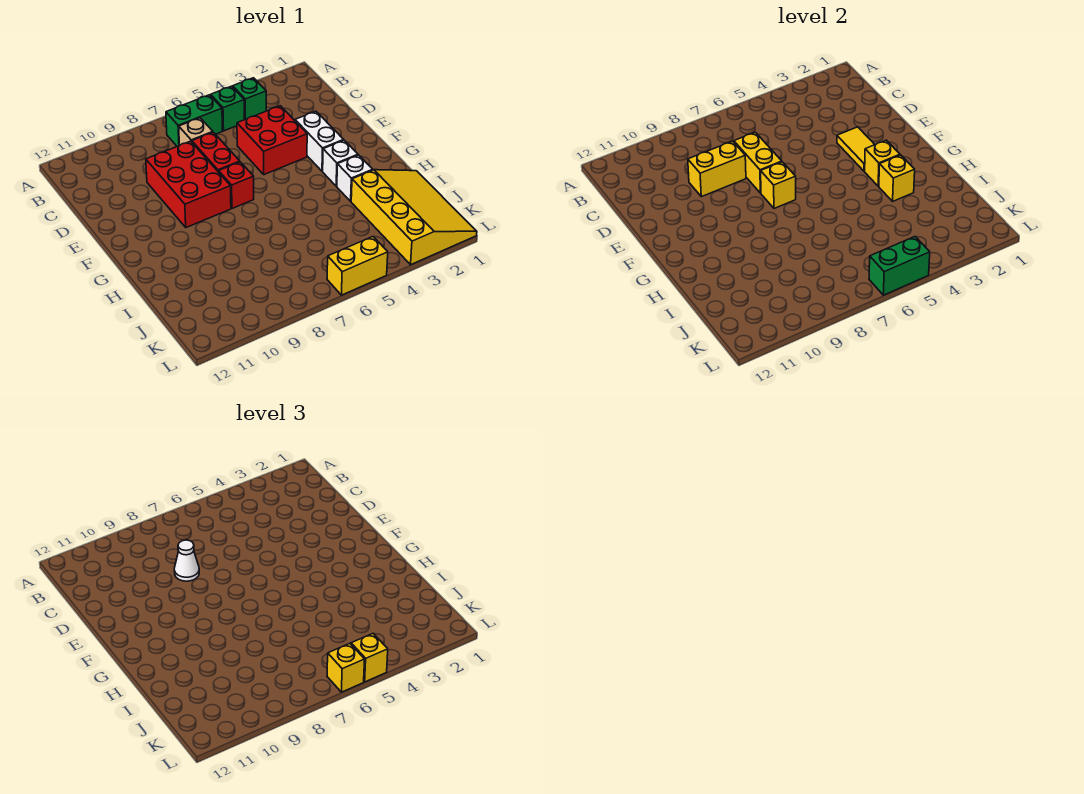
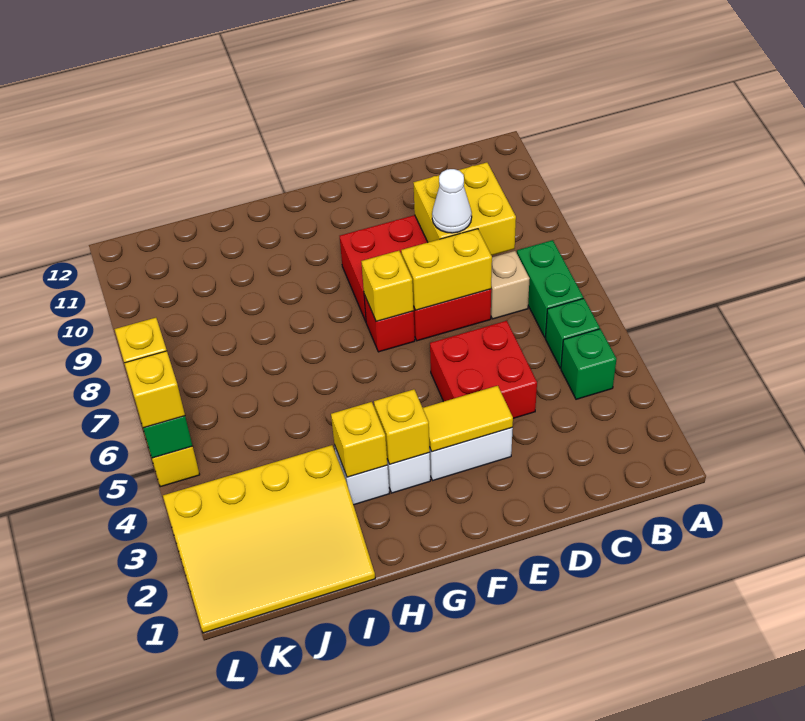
yellow 1x2 brick [688,141,746,197] -> yellow 2x2 brick [413,162,516,255]

